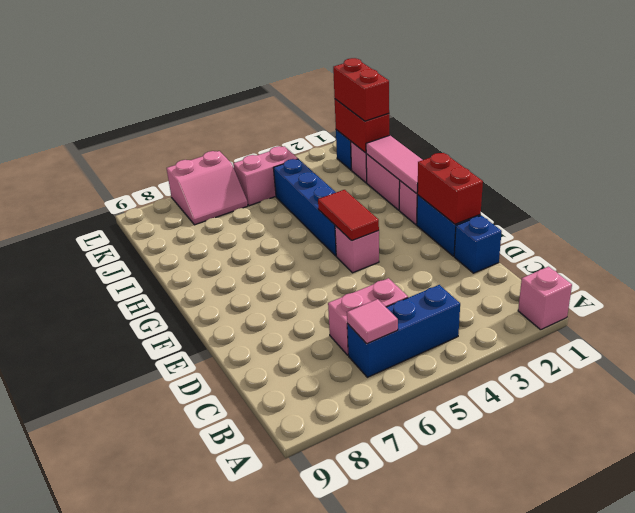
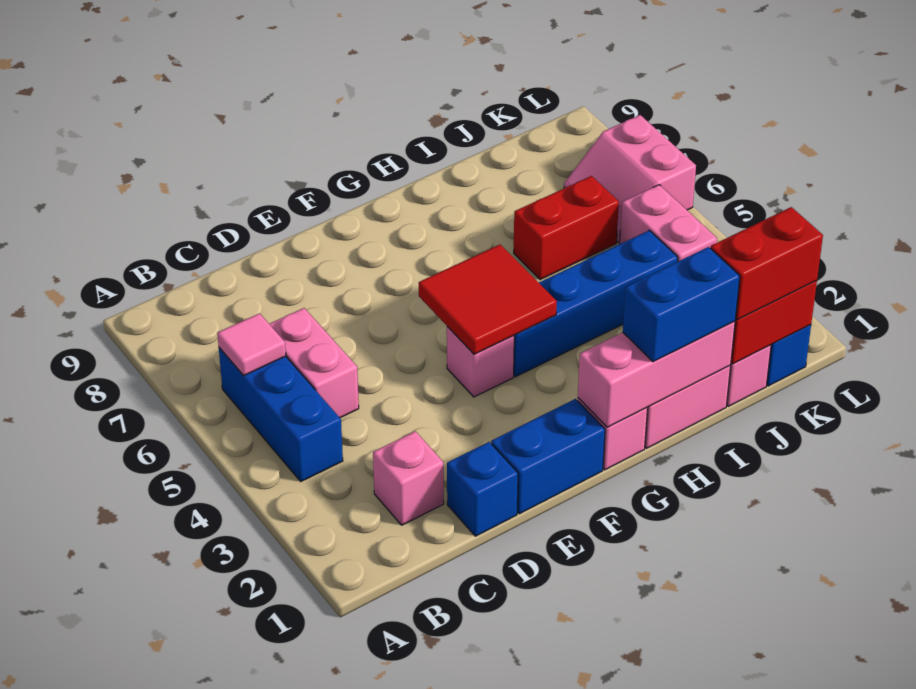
pink 1x1 brick [518,267,572,330] -> pink 1x1 brick moved to [373,431,444,525]
red 1x2 brick [417,153,483,224] -> red 1x2 brick moved to [514,176,619,280]
red 1x2 tile [318,190,379,241] -> red 2x2 tile [419,245,557,355]
pink 1x3 tile [366,135,422,194] -> pink 1x3 brick [578,321,735,427]
none -> blue 1x2 brick [623,247,740,362]

